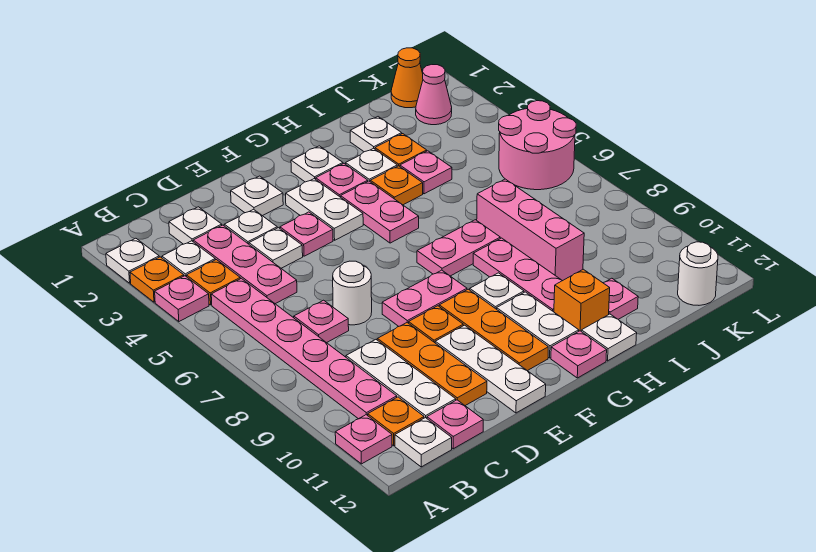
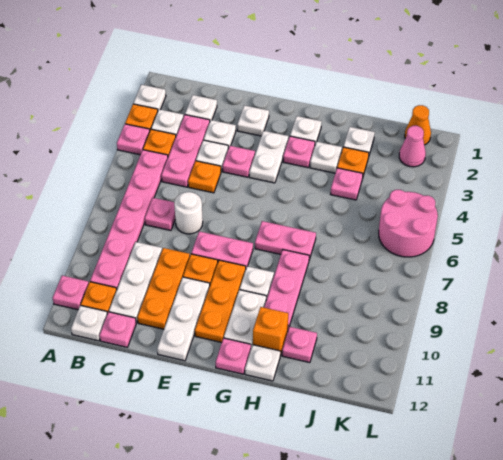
pink 1x2 plate [341,181,419,243] -> none
orange 1x1 plate [370,166,423,205] -> orange 1x1 plate moved to [188,161,221,193]
pink 1x3 brick [477,179,584,281] -> none
white 1x1 round brick [678,242,718,305] -> none

